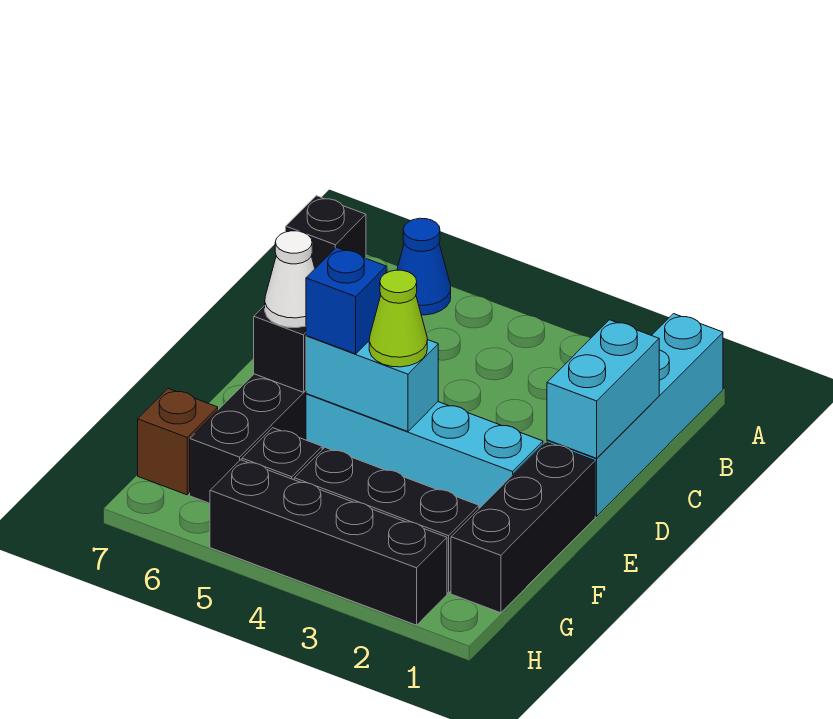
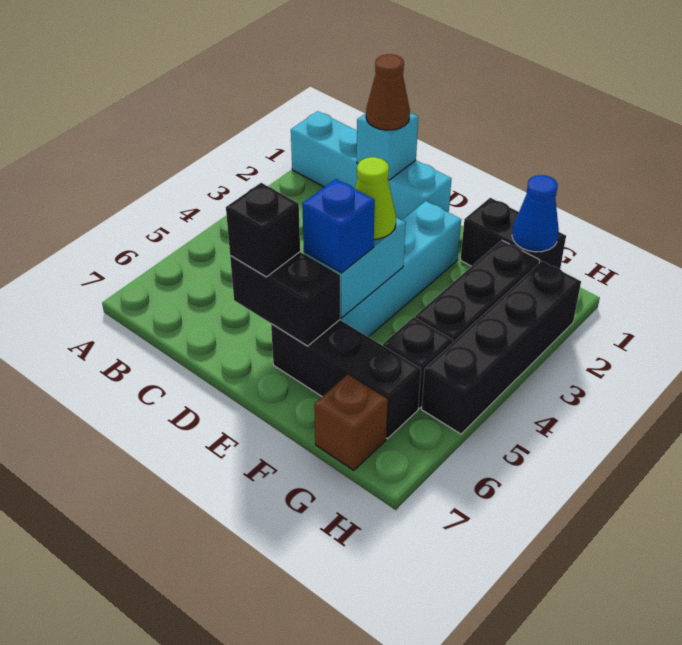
blue 1x1 cone [397,218,451,315] -> blue 1x1 cone moved to [512,175,559,252]
cyan 1x2 brick [547,320,659,458] -> cyan 1x1 brick [357,113,418,180]
none -> brown 1x1 cone [366,54,410,130]
black 1x3 brick [451,442,595,613] -> black 1x2 brick [461,198,566,269]
white 1x1 cone [265,231,315,328] -> none

